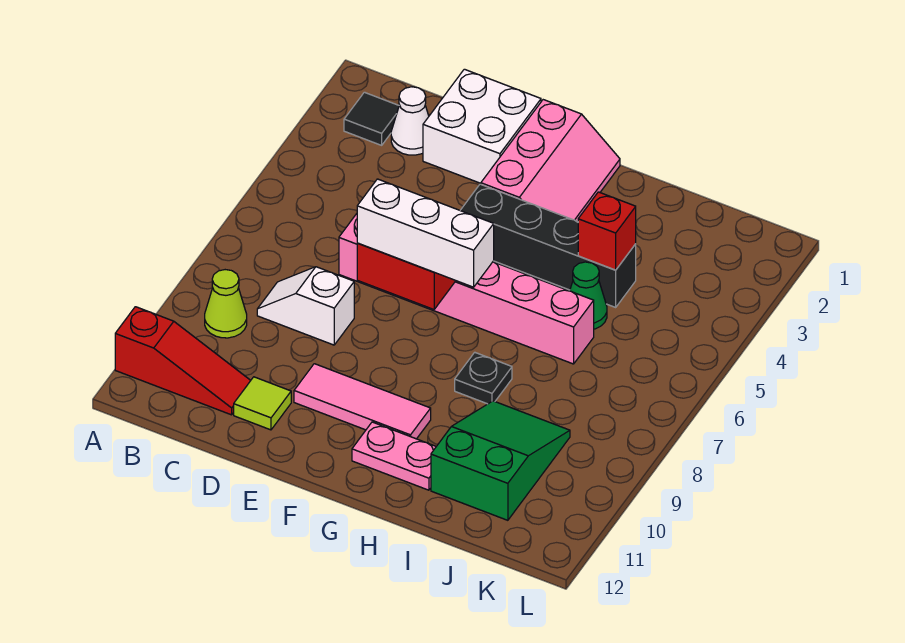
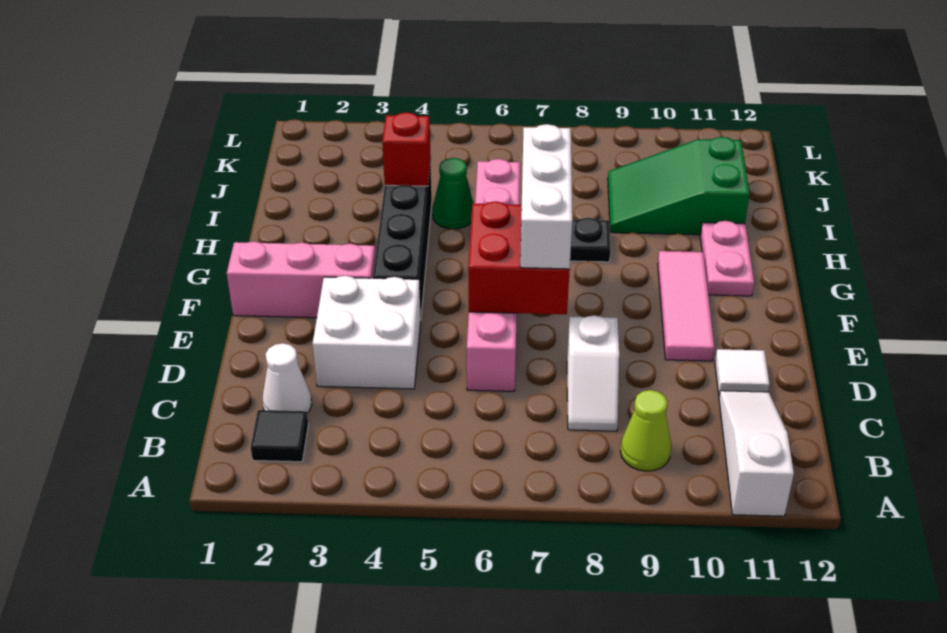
red 1x3 slope [115,307,251,415] -> white 1x3 slope [719,391,794,516]
white 2x2 brick [423,69,541,183] -> white 2x2 brick moved to [313,276,421,389]
lime 1x1 tile [234,377,291,430] -> white 1x1 tile [715,349,770,395]

